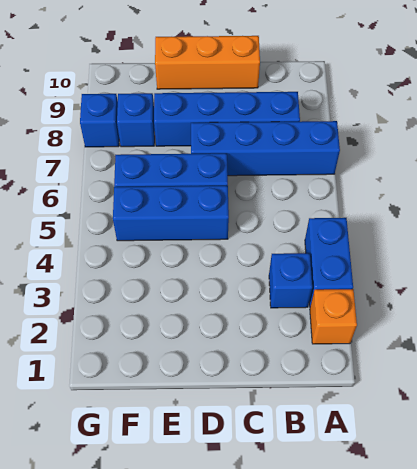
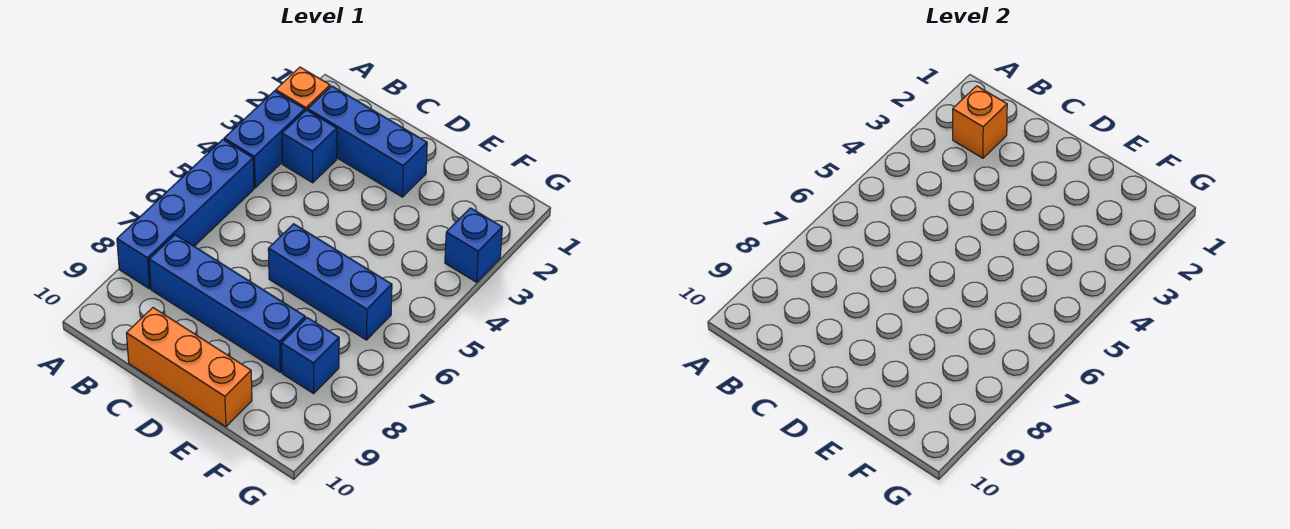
blue 1x4 brick [191,121,340,176] -> blue 1x4 brick turned to [117,139,254,289]
none -> orange 1x1 brick [953,86,1007,158]
blue 1x3 brick [113,186,229,241] -> blue 1x3 brick moved to [308,86,427,197]
blue 1x1 brick [80,94,119,147] -> blue 1x1 brick moved to [445,208,502,282]

